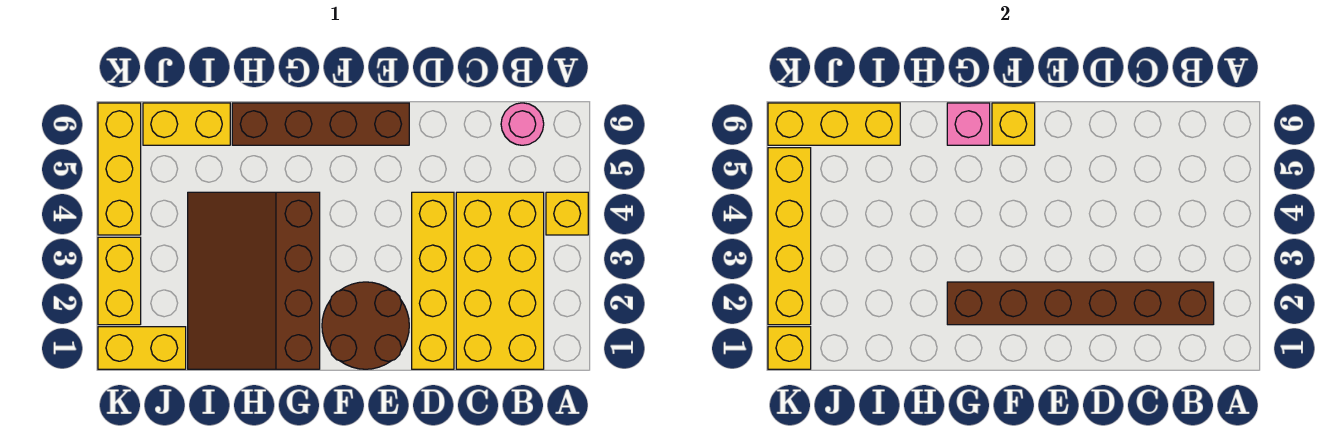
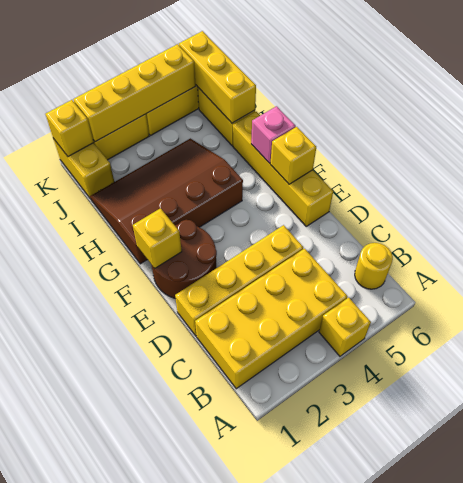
brown 1x6 brick [947,282,1214,325] -> none
pink 1x1 round brick [501,103,544,145] -> yellow 1x1 round brick [355,243,393,289]
brown 1x4 brick [232,103,409,145] -> yellow 1x4 brick [233,111,333,226]
none -> yellow 1x1 brick [133,208,182,268]

